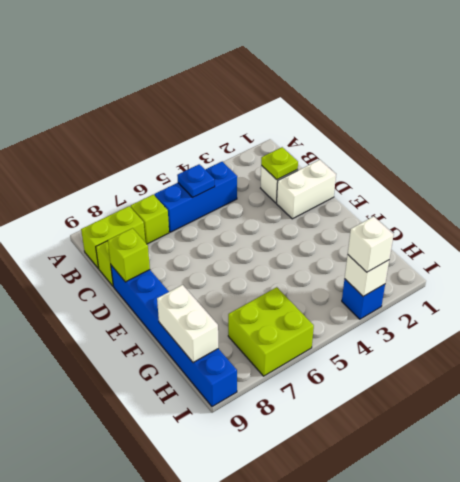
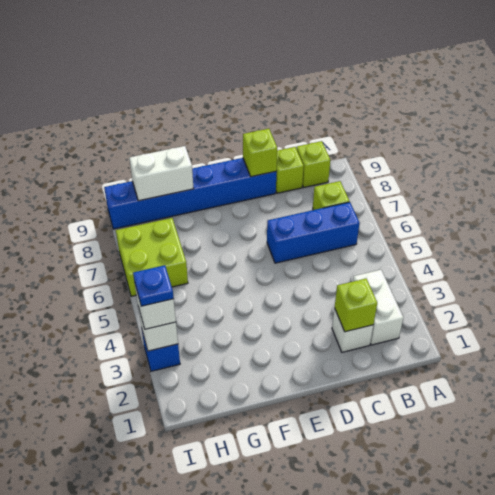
blue 1x3 brick [154,162,237,232] -> blue 1x3 brick turned to [267,202,359,263]
blue 1x1 plate [177,164,215,197] -> blue 1x1 plate moved to [133,265,174,306]
lime 1x2 brick [81,206,145,269] -> lime 1x1 brick [297,141,330,187]
lime 1x1 plate [261,147,298,180] -> lime 1x1 brick [335,279,377,332]
white 1x2 brick [277,160,336,219] -> white 1x2 brick moved to [353,270,403,345]

